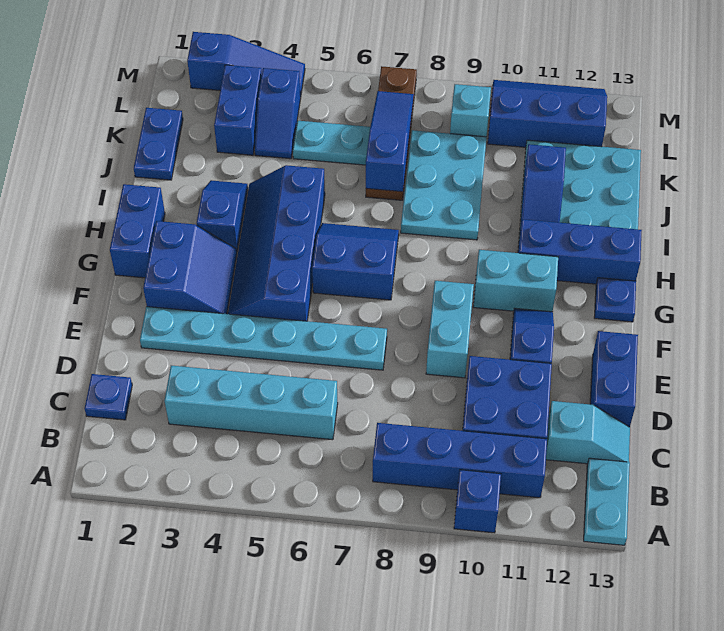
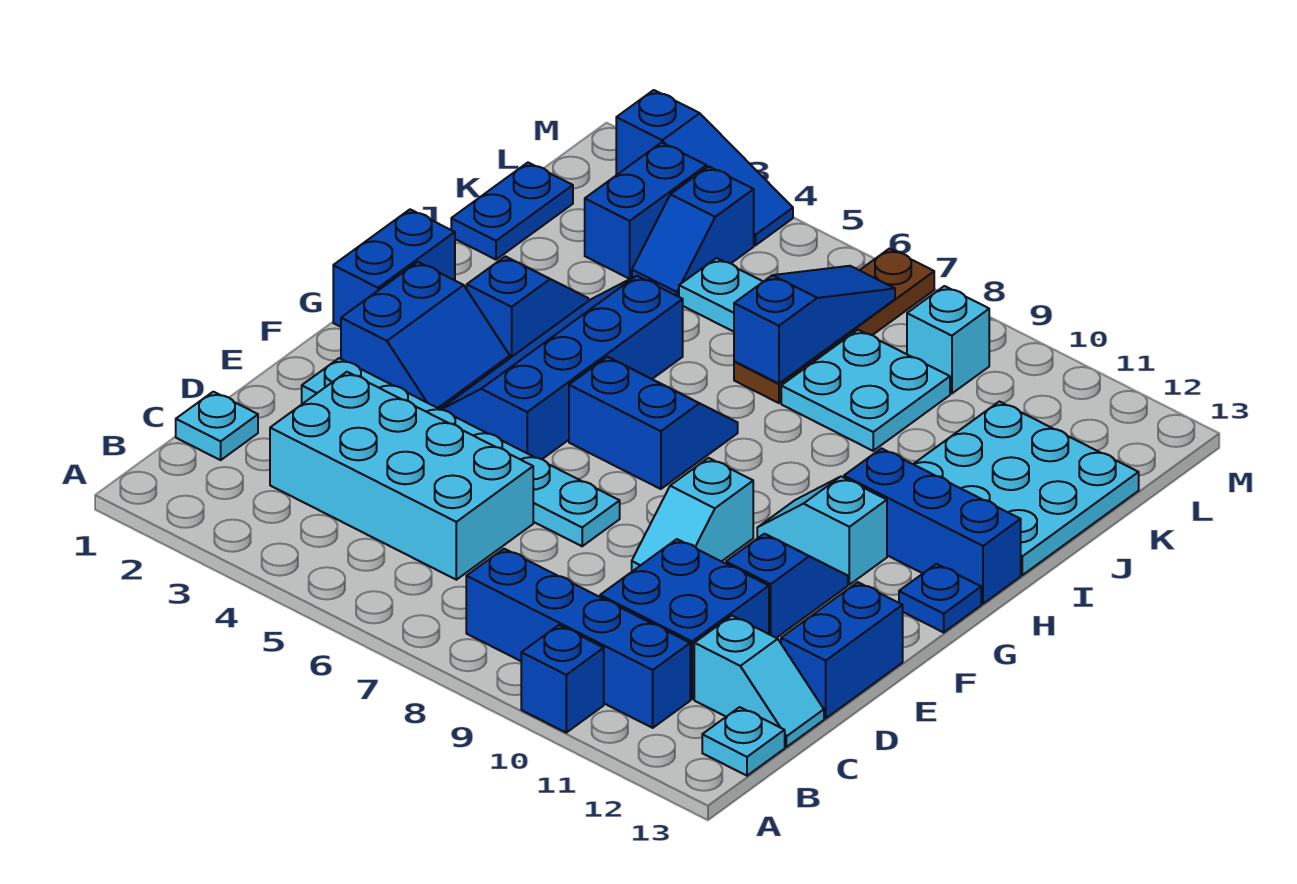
cyan 1x2 plate [584,458,630,545] -> cyan 1x1 plate [702,707,785,776]
blue 1x1 plate [84,374,132,420] -> cyan 1x1 plate [176,392,258,460]
cyan 1x4 brick [164,366,338,440] -> cyan 2x4 brick [270,372,533,580]
cyan 1x2 brick [426,281,474,378] -> cyan 1x2 slope [632,458,753,571]
cyan 1x2 brick [473,250,558,312] -> cyan 1x2 slope [757,477,887,585]
cyan 2x3 plate [401,130,486,240] -> cyan 2x2 plate [781,330,950,451]
blue 1x2 slope [520,144,566,230] -> none
blue 2x3 slope [488,80,607,147] -> none

